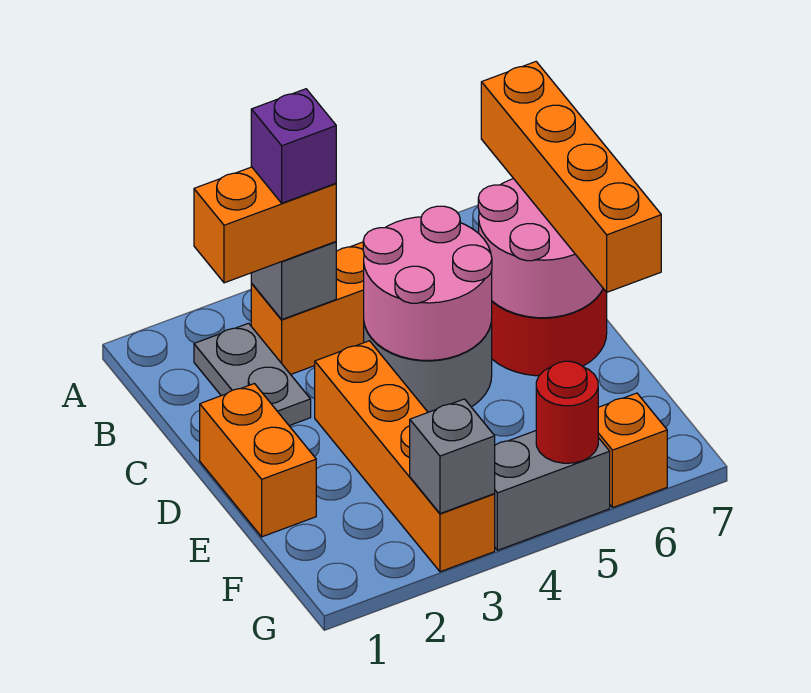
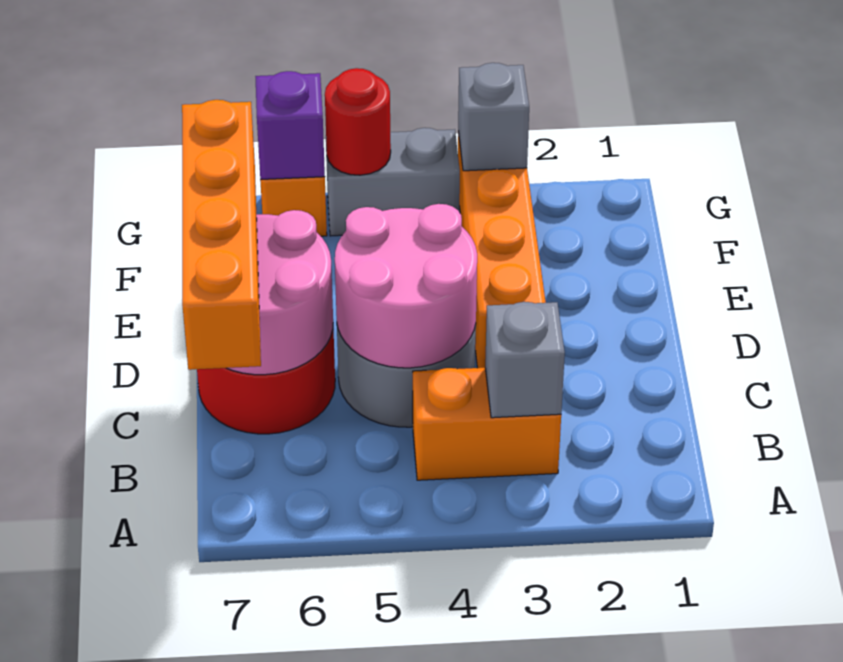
grey 1x2 plate [194,323,311,426] -> none
orange 1x2 brick [194,167,336,283] -> none
purple 1x1 brick [251,89,336,203] -> purple 1x1 brick moved to [255,71,325,180]
orange 1x2 brick [200,384,316,537] -> none

